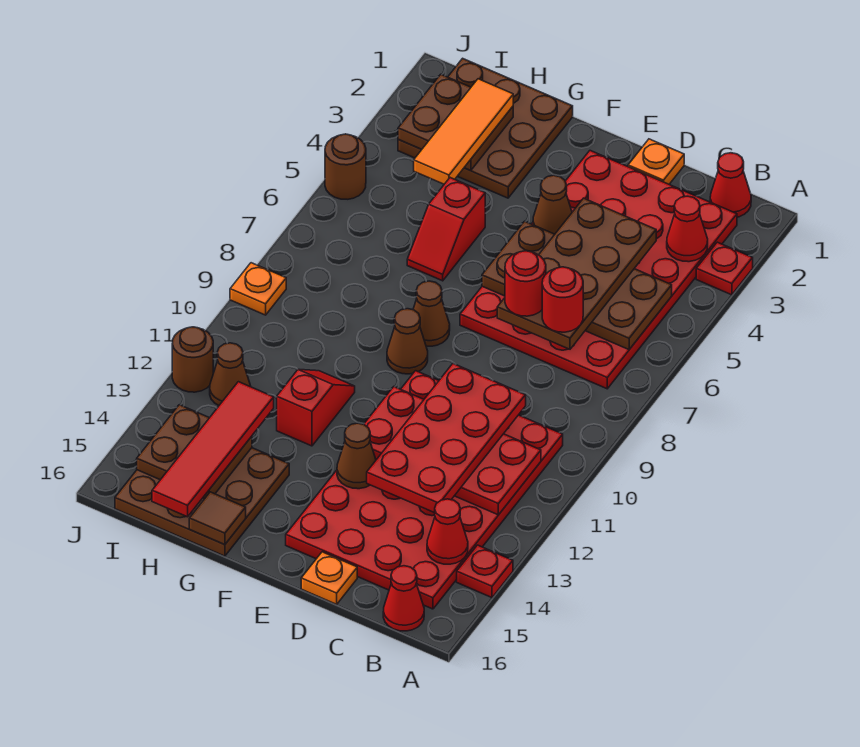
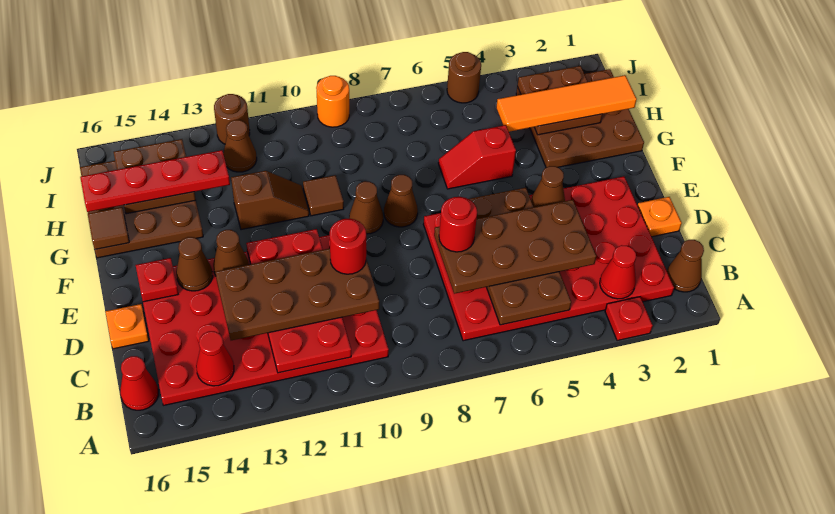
red 1x1 plate [457,545,513,598] -> red 1x1 plate moved to [136,258,178,302]
red 1x1 cone [710,153,751,217] -> brown 1x1 cone [667,240,704,292]
red 1x1 round brick [542,267,583,332] -> red 1x1 round brick moved to [330,218,366,274]
red 2x4 plate [367,364,526,513] -> brown 2x4 plate [216,249,379,340]
none -> brown 1x1 cone [176,237,213,291]
none -> brown 1x1 tile [303,175,344,216]
red 1x2 slope [277,369,355,446] -> brown 1x2 slope [231,171,309,230]
orange 1x3 tile [414,79,513,184] -> orange 1x4 tile [496,75,637,132]
red 1x4 tile [152,382,274,517] -> red 1x4 plate [80,150,230,212]
orange 1x1 plate [230,263,286,315] -> orange 1x1 round brick [316,76,349,127]

